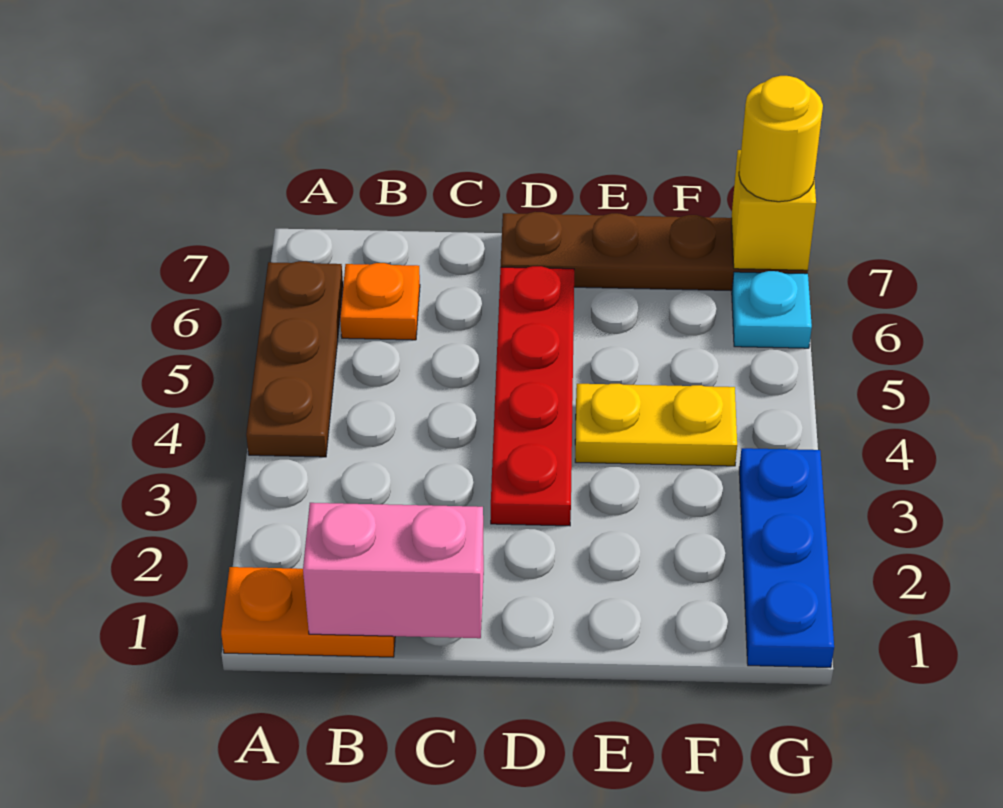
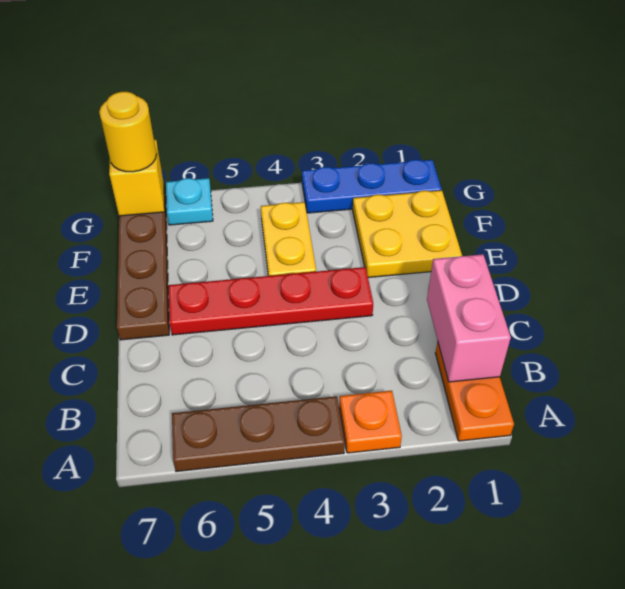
orange 1x1 plate [340,263,420,340] -> orange 1x1 plate moved to [339,391,402,453]
none -> yellow 2x2 plate [353,190,462,278]

